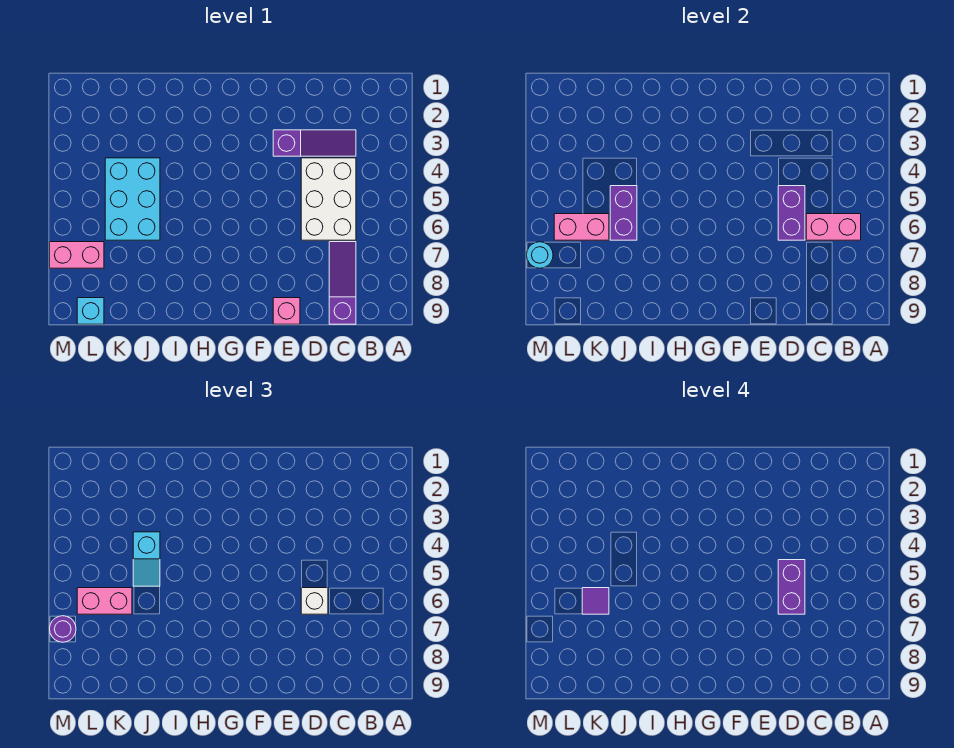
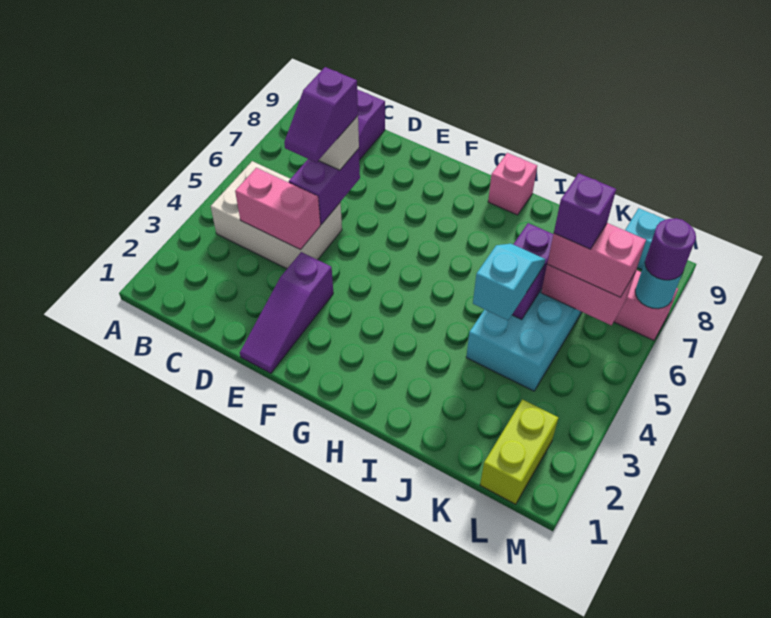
pink 1x2 brick [806,214,861,240] -> pink 1x2 brick moved to [235,168,320,250]
purple 1x3 slope [273,130,356,156] -> purple 1x3 slope turned to [240,252,333,373]
white 2x3 brick [301,158,356,240] -> white 2x3 brick turned to [211,161,342,269]
purple 1x2 brick [778,560,805,614] -> purple 1x2 slope [284,67,358,162]
pink 1x1 brick [273,298,300,324] -> pink 1x1 brick moved to [488,153,537,215]
purple 1x1 tile [582,588,609,614] -> purple 1x1 brick [554,173,616,249]
none -> lime 1x2 brick [480,400,558,504]

